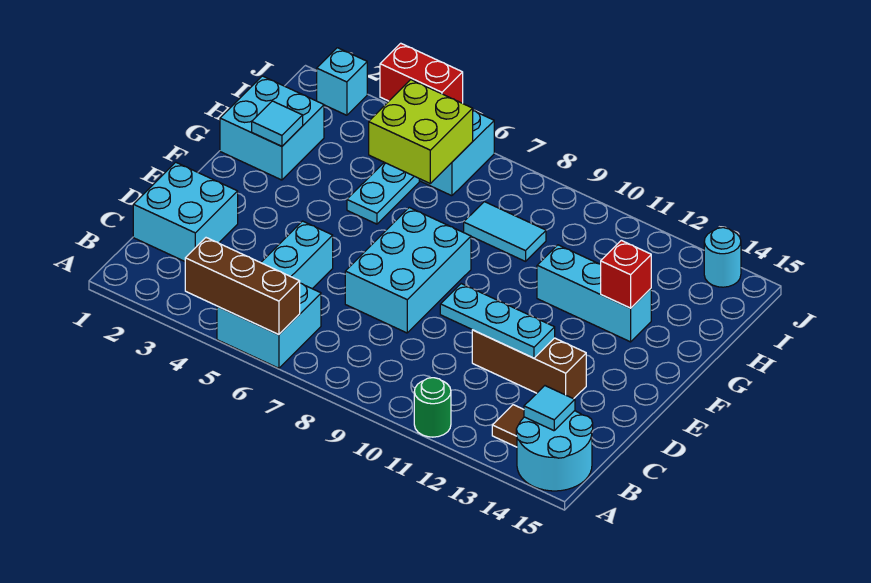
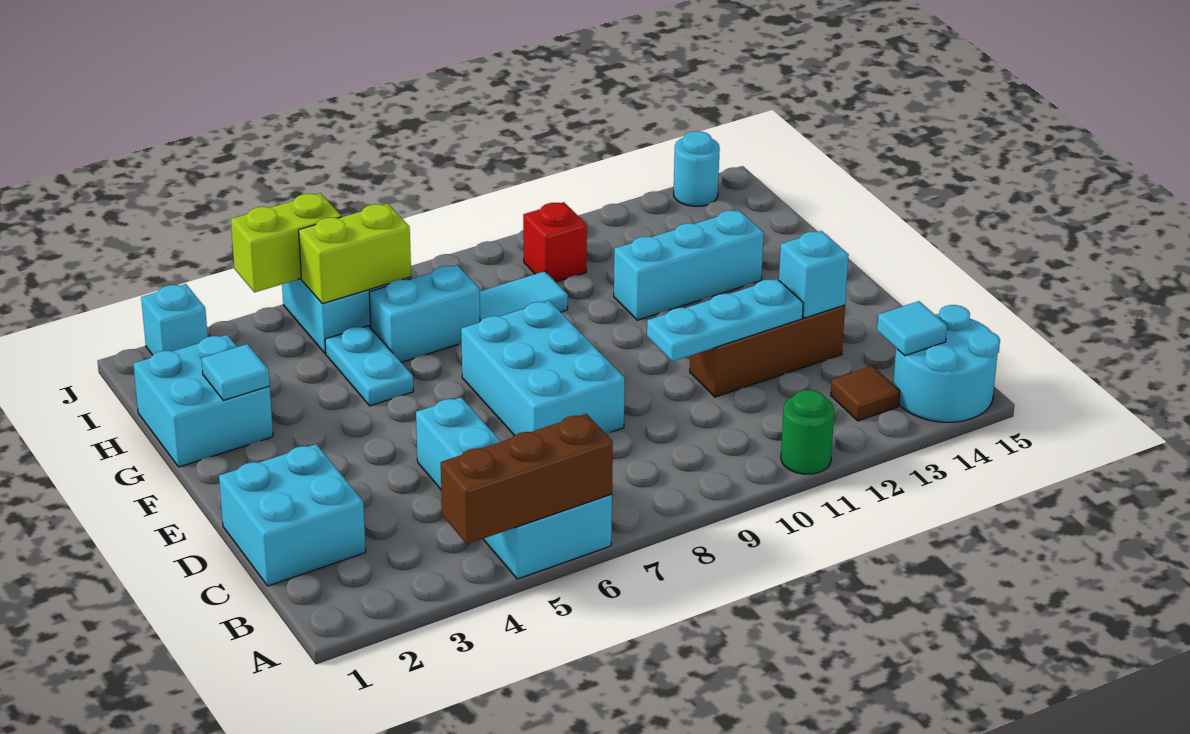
none -> cyan 1x1 brick [779,231,849,318]
red 1x1 brick [601,240,651,308] -> red 1x1 brick moved to [523,202,587,282]
lime 2x2 brick [369,80,473,183] -> lime 1x2 brick [299,204,411,304]
none -> cyan 1x2 brick [369,265,480,362]
red 1x2 brick [380,43,463,103] -> lime 1x2 brick [231,193,341,292]

